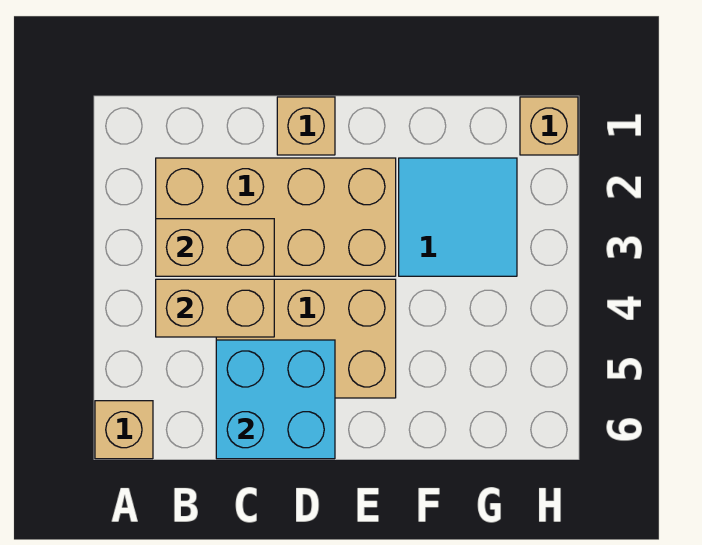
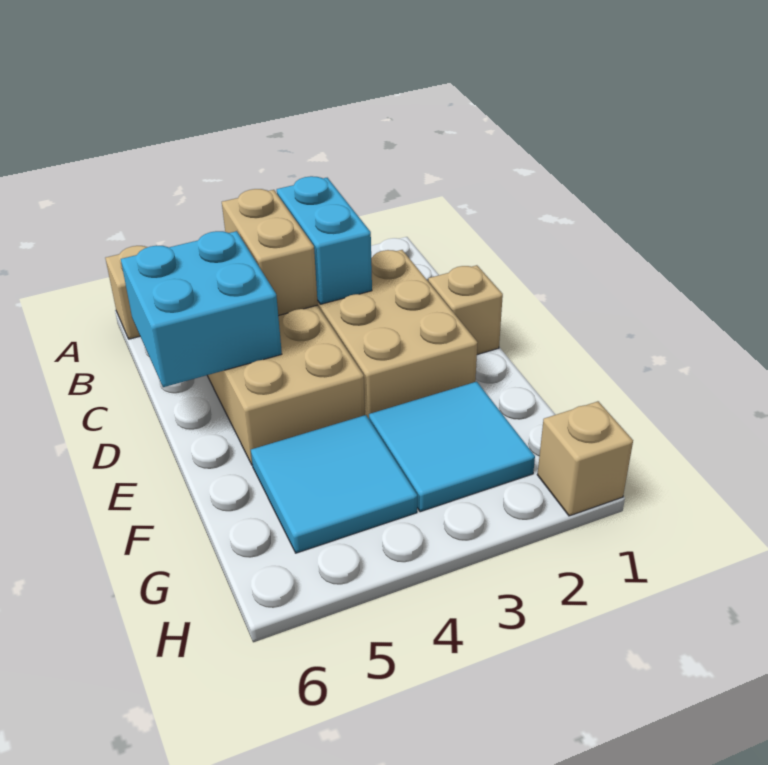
tan 2x4 brick [156,158,396,276] -> tan 2x3 brick [317,250,478,419]
tan 1x2 brick [156,219,274,276] -> cyan 1x2 brick [277,176,372,304]
none -> cyan 2x2 tile [251,415,417,553]

